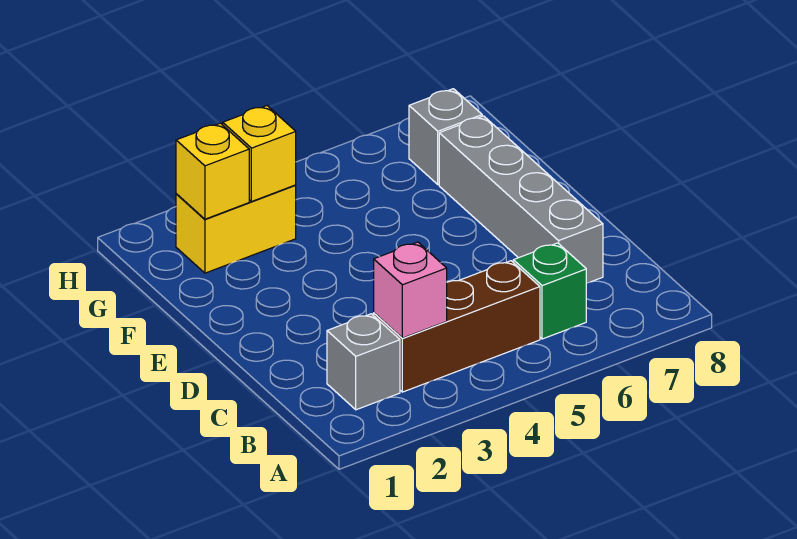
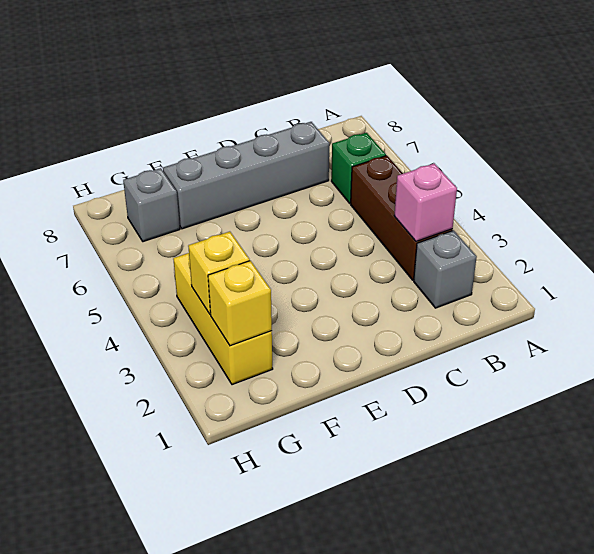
yellow 1x2 brick [176,185,296,273] -> yellow 1x3 brick [173,253,273,385]

